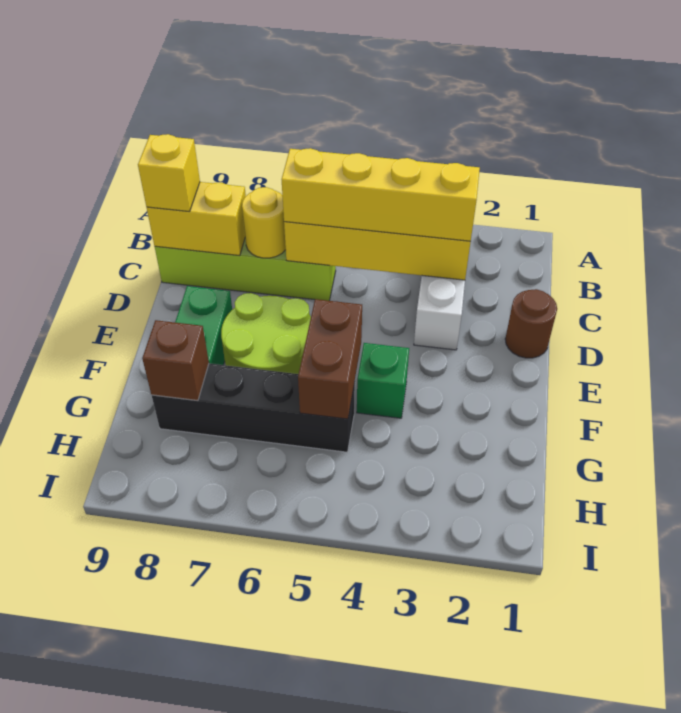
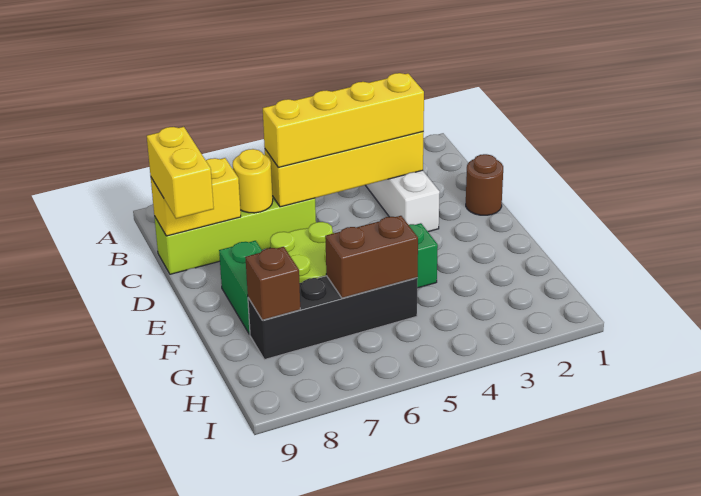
yellow 1x1 brick [138,134,200,212] -> yellow 1x2 brick [147,127,214,219]
brown 1x2 brick [298,299,362,419] -> brown 1x2 brick turned to [325,216,418,298]

